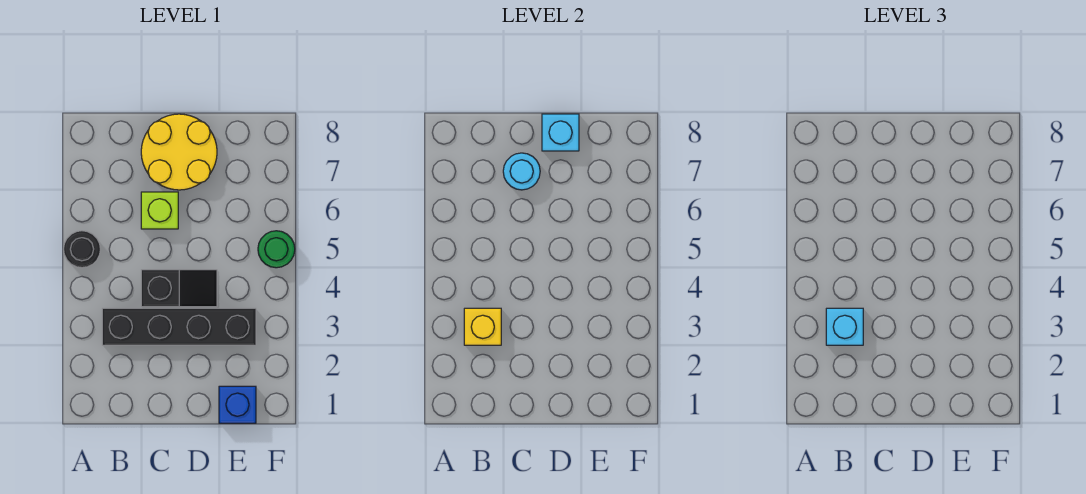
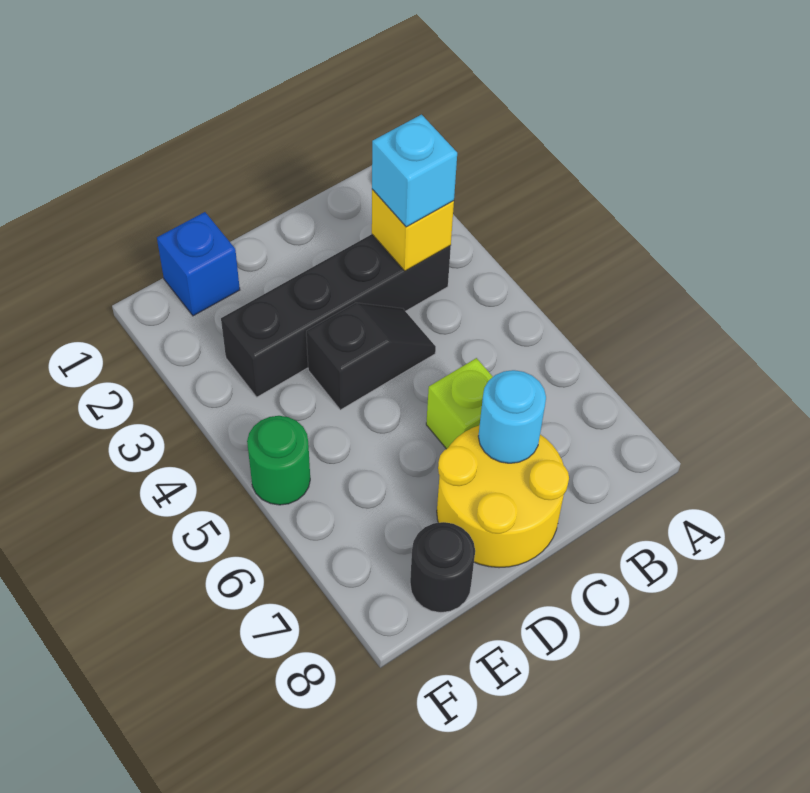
black 1x1 round brick [64,231,100,268] -> black 1x1 round brick moved to [410,522,475,613]
black 1x2 slope [141,270,217,307] -> black 1x2 slope turned to [306,303,436,410]
cyan 1x1 brick [542,114,579,151] -> none

